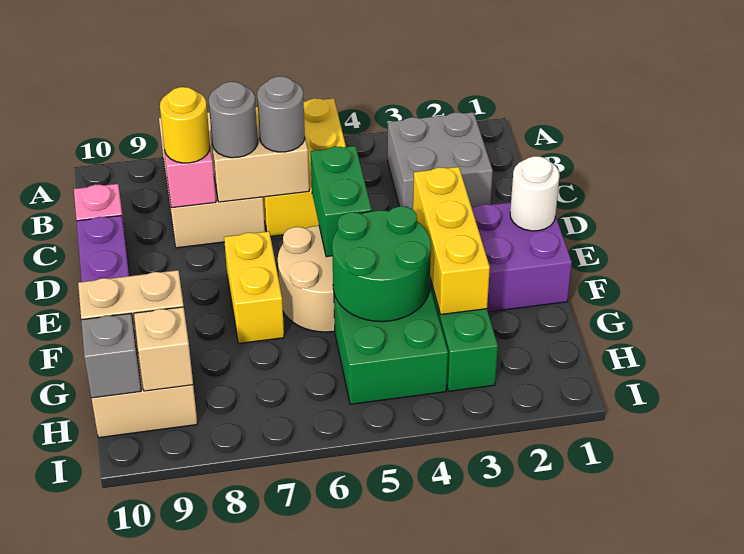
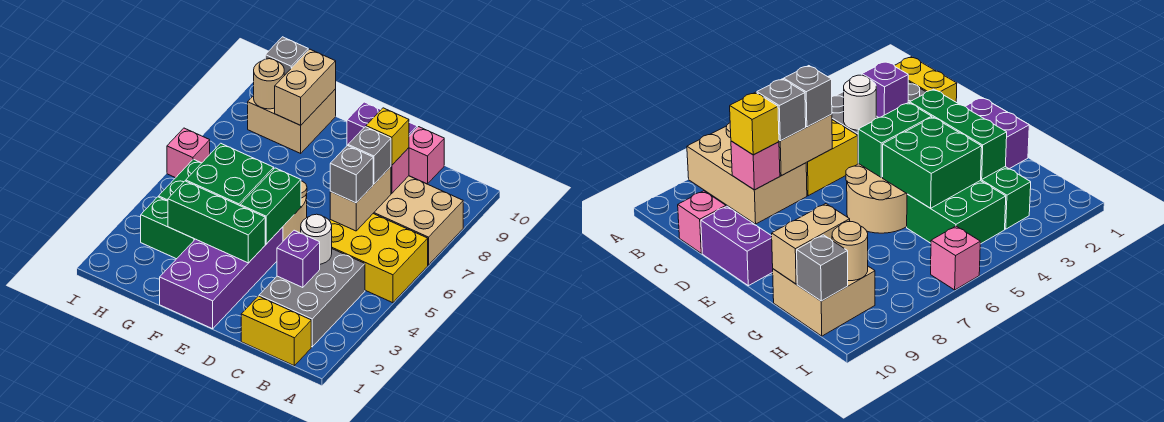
grey 2x2 brick [388,112,493,209] -> grey 2x3 brick [259,249,365,347]
none -> purple 1x1 brick [277,230,320,288]
grey 1x1 round brick [257,76,305,152] -> grey 1x1 brick [330,146,373,203]
grey 1x1 round brick [209,82,258,158] -> grey 1x1 brick [348,127,391,184]
yellow 1x1 round brick [160,87,210,163] -> yellow 1x1 brick [366,108,409,165]
green 1x2 brick [311,146,372,257] -> green 1x2 brick turned to [240,168,301,244]
white 1x1 round brick [510,156,559,231] -> white 1x1 round brick moved to [301,214,332,264]
yellow 1x3 brick [413,167,490,315] -> green 1x3 brick [168,181,265,263]
yellow 1x2 brick [224,231,284,343] -> yellow 1x2 brick moved to [241,296,311,366]
green 2x2 round brick [332,206,431,322] -> green 2x2 brick [186,143,274,206]
tan 1x1 brick [134,307,193,391] -> tan 1x1 round brick [254,59,284,109]
none -> pink 1x1 brick [167,128,210,178]

